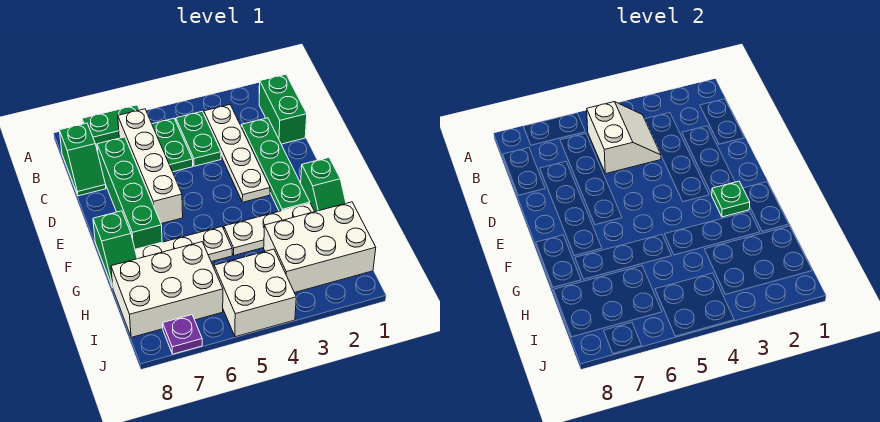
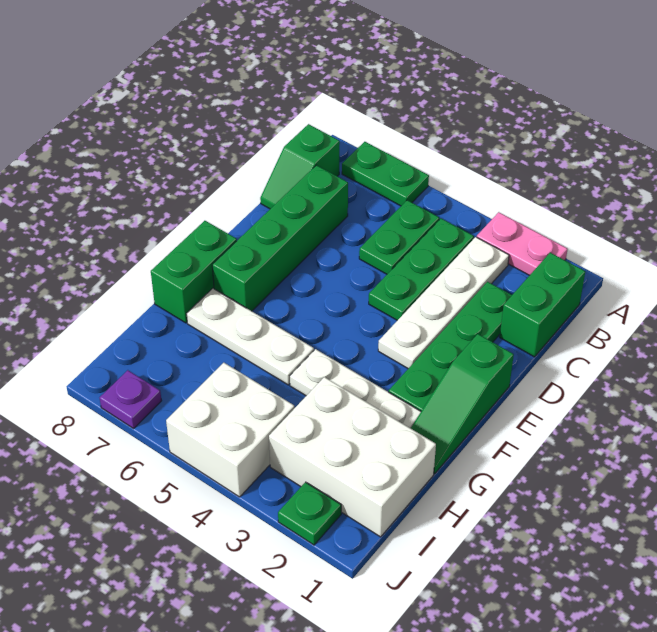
none -> pink 1x2 plate [477,212,567,275]
green 1x2 plate [176,112,221,166] -> green 1x3 plate [369,218,474,320]
white 2x2 slope [587,102,661,174] -> none
white 1x4 brick [118,109,183,224] -> none
green 1x2 slope [301,158,346,212] -> green 1x3 slope [411,334,514,474]
green 1x1 plate [712,181,750,217] -> green 1x1 plate moved to [278,482,341,545]
green 1x2 slope [93,211,137,288] -> green 1x2 brick [151,221,237,323]
white 2x3 brick [111,242,223,337] -> none

